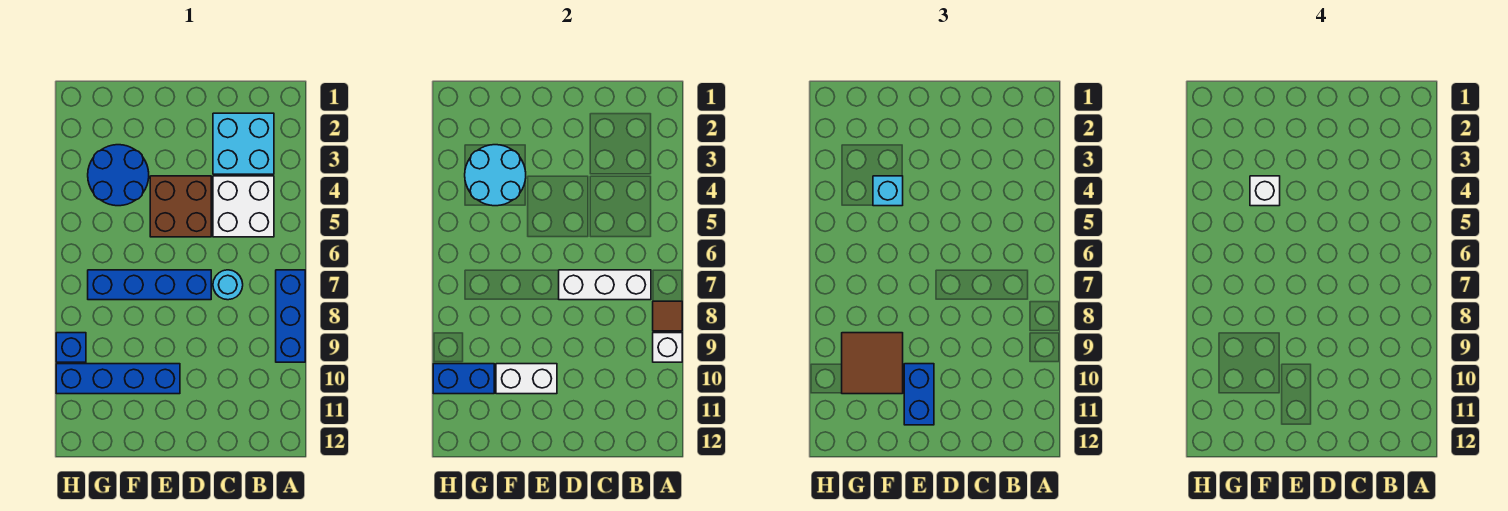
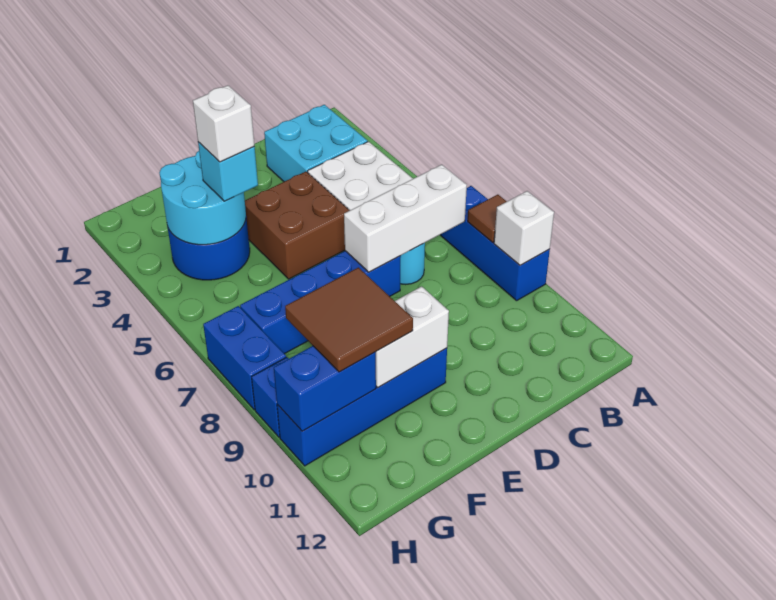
blue 1x2 brick [904,364,934,425] -> blue 1x2 brick moved to [203,306,286,410]

